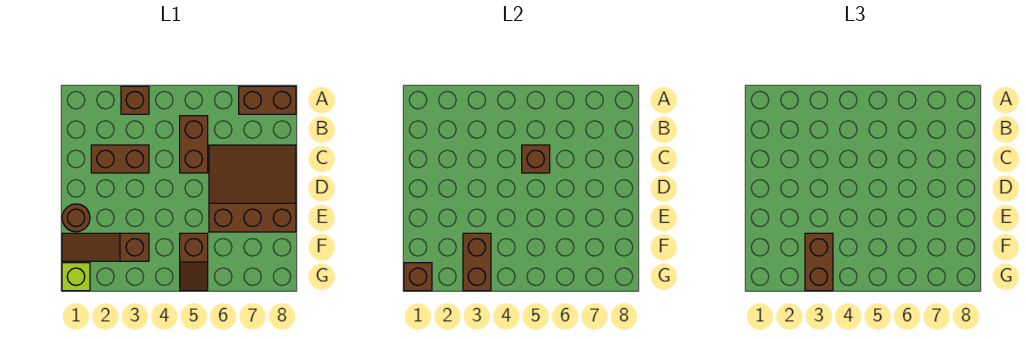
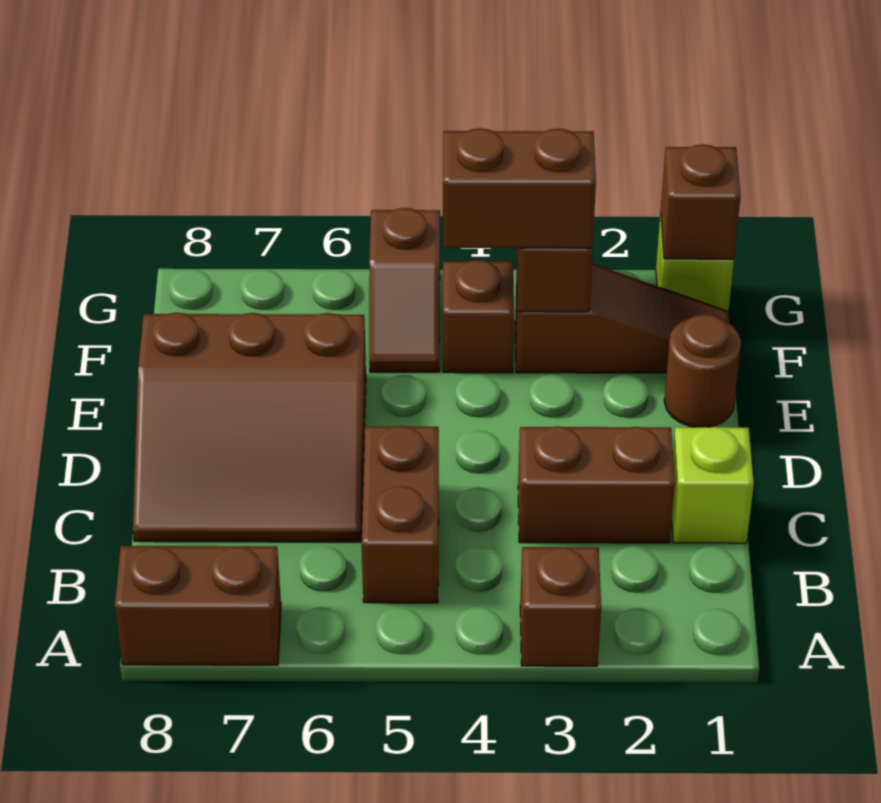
none -> lime 1x1 brick [672,427,754,543]
brown 1x1 brick [522,145,550,173] -> brown 1x1 brick moved to [443,260,514,373]
brown 1x2 brick [805,233,833,291] -> brown 1x2 brick turned to [443,128,596,248]
brown 1x2 slope [180,233,208,291] -> brown 1x2 slope turned to [369,208,440,372]

